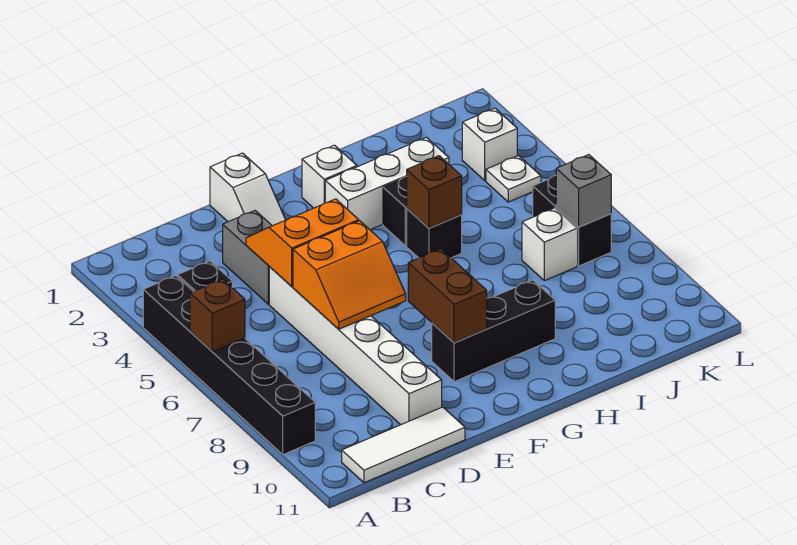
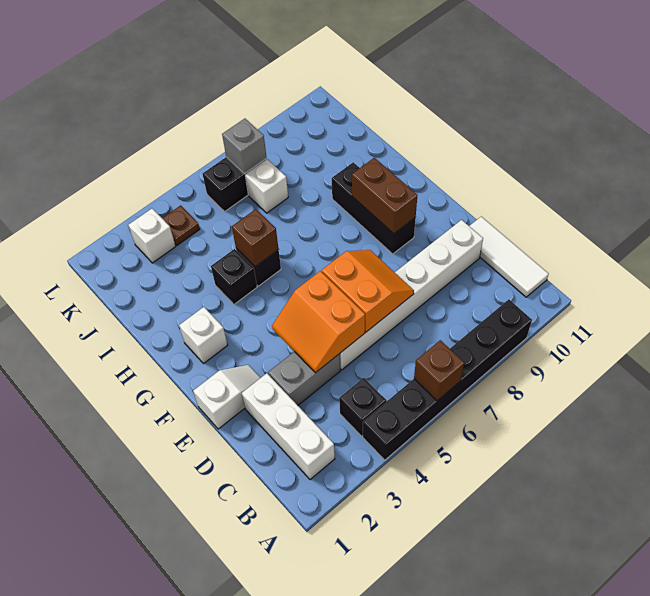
brown 1x2 brick [408,249,487,343] -> brown 1x2 brick turned to [352,158,417,234]
white 1x3 brick [325,137,449,230] -> white 1x3 brick moved to [242,373,335,480]
white 1x1 plate [486,156,541,202] -> brown 1x1 plate [162,205,200,245]

